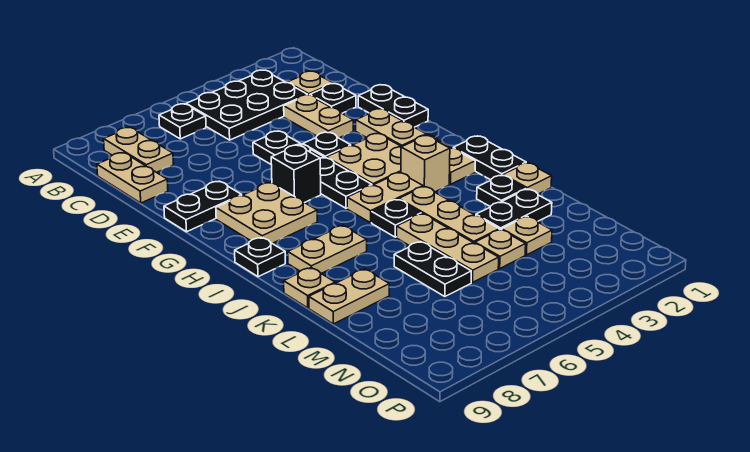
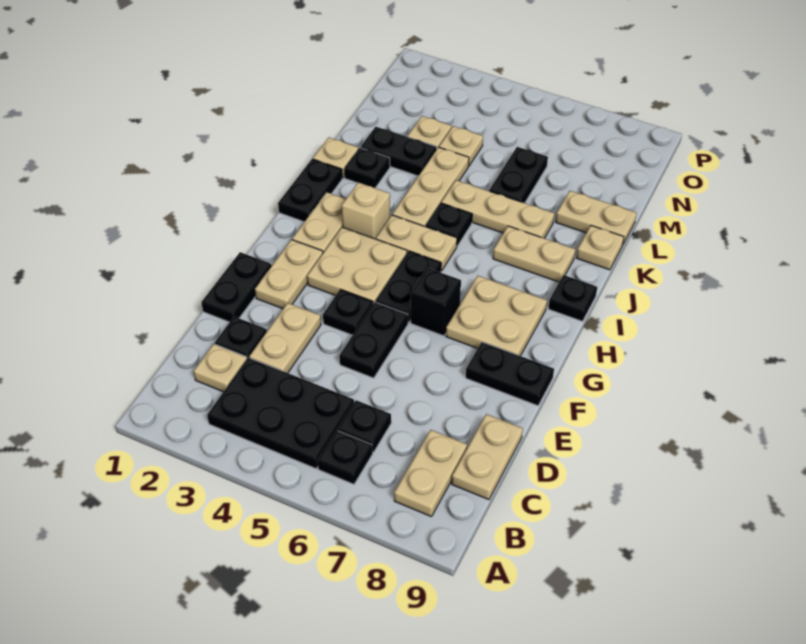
none -> black 1x1 plate [337,400,391,452]
tan 1x3 plate [397,214,499,283] -> tan 1x3 plate turned to [441,180,554,238]

